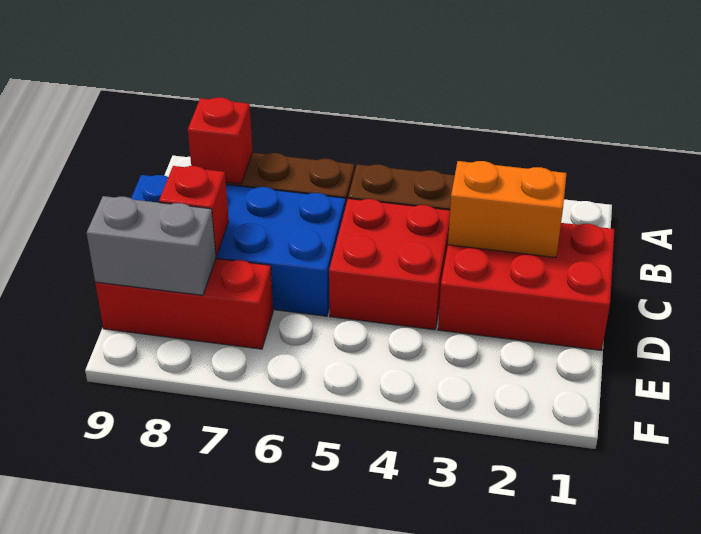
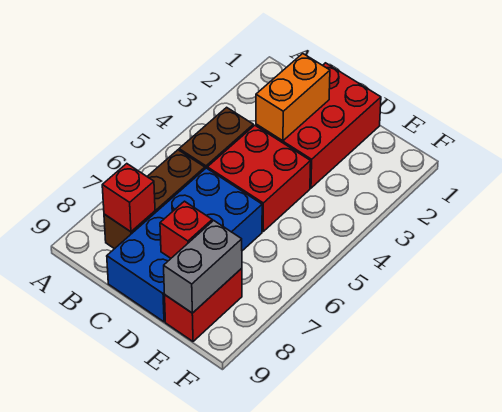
red 1x3 brick [95,259,273,349] -> red 1x2 brick [165,268,242,341]

